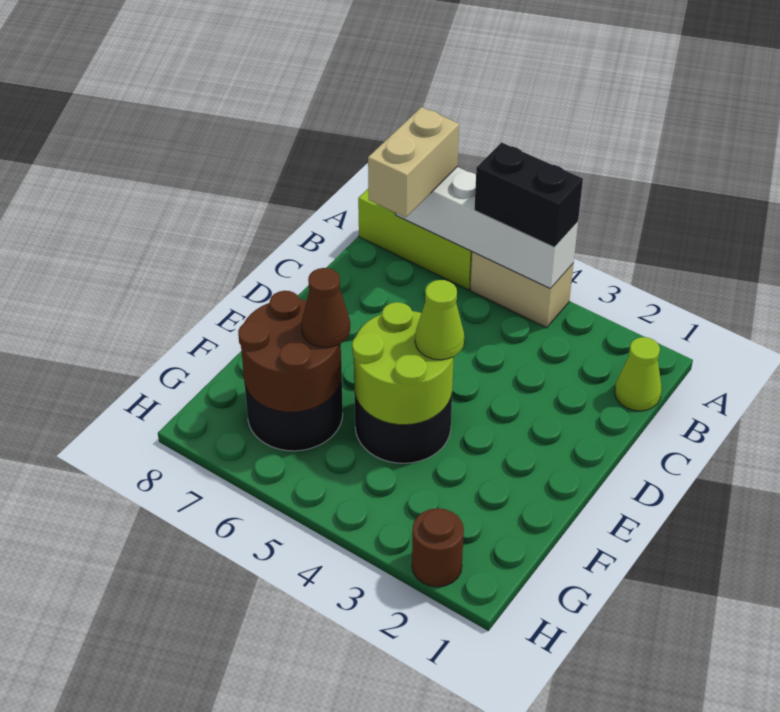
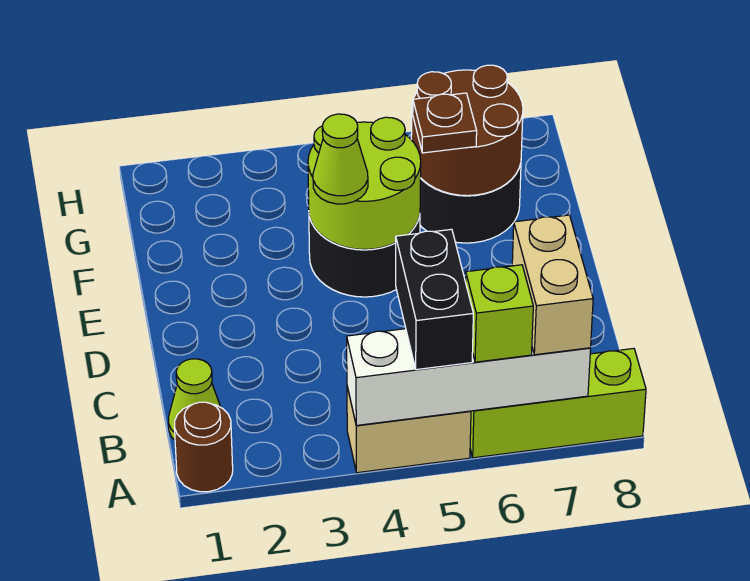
black 1x2 brick [474,142,583,248] -> black 1x2 brick turned to [396,229,473,370]
none -> lime 1x1 brick [466,265,533,362]
brown 1x1 cone [301,268,350,347] -> brown 1x1 plate [413,93,477,153]
brown 1x1 round brick [412,508,464,587] -> brown 1x1 round brick moved to [174,402,233,492]

